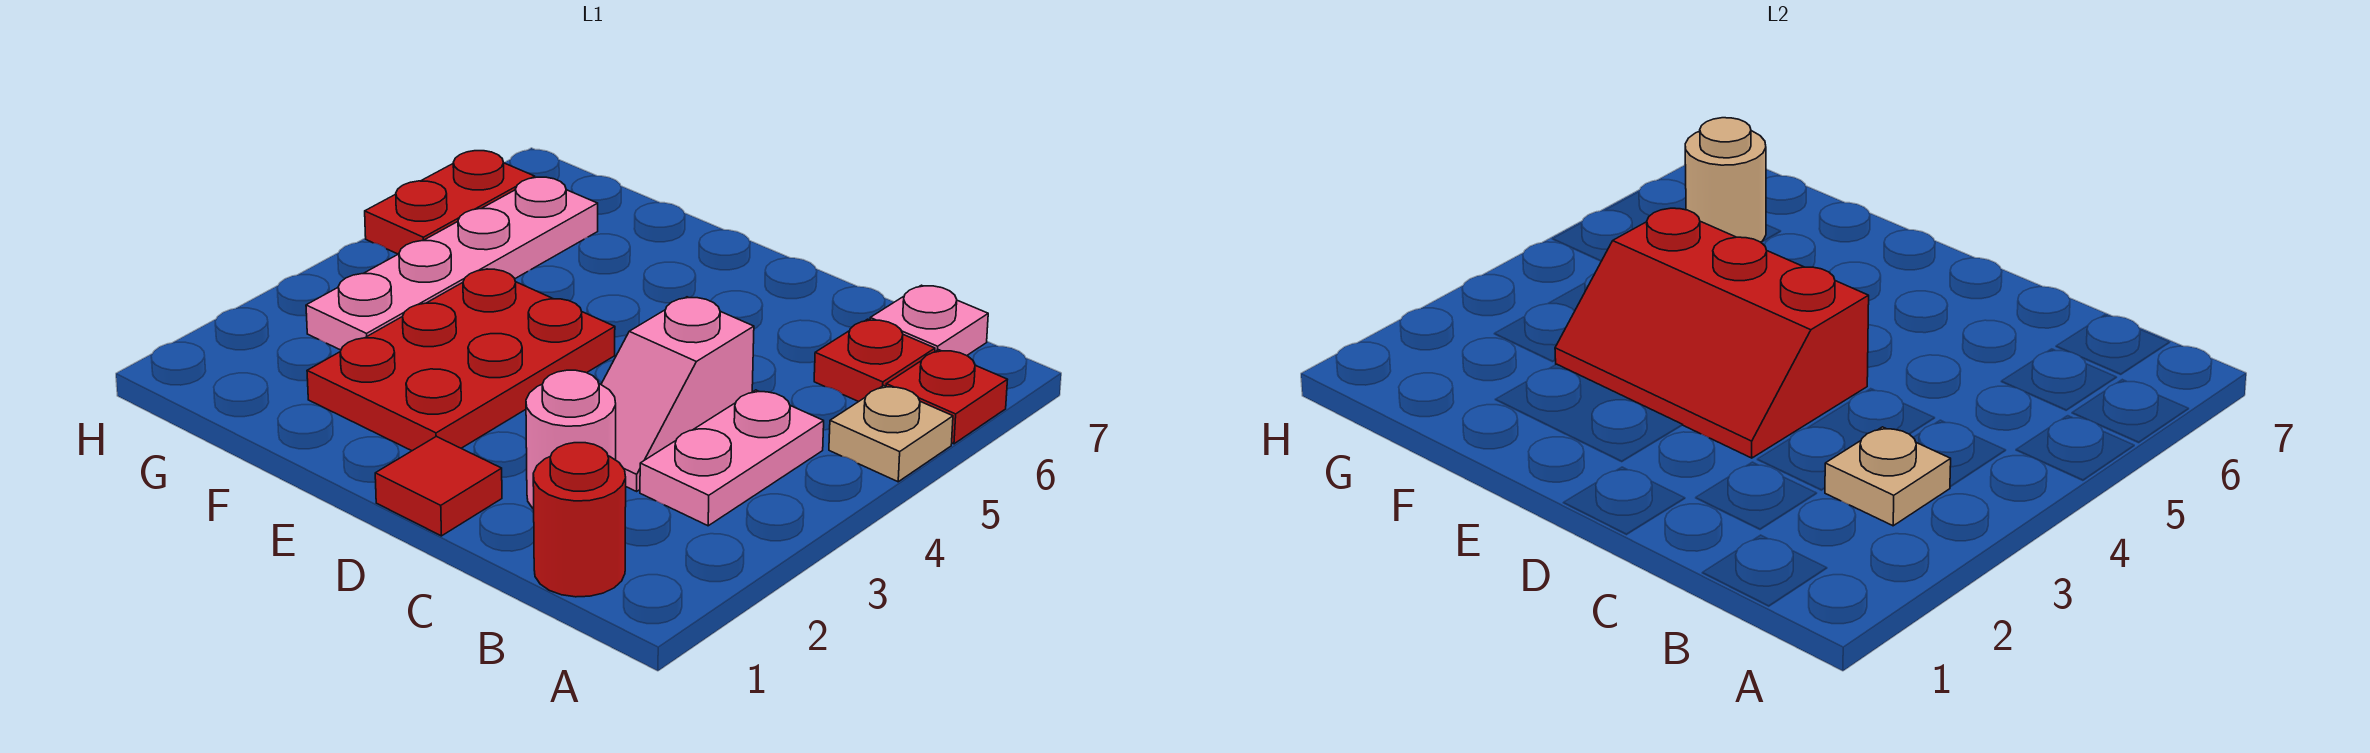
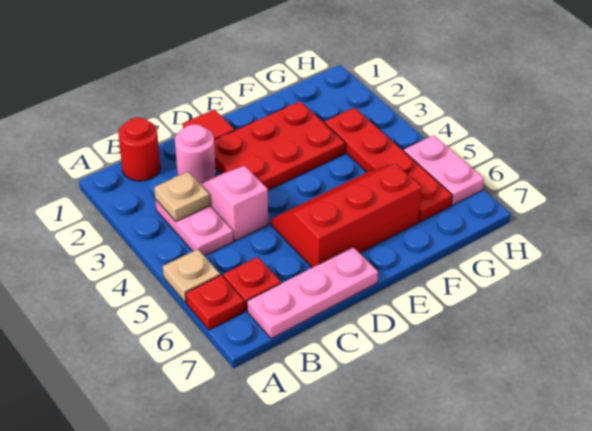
pink 1x1 plate [870,285,988,356] -> pink 1x3 plate [247,247,378,339]
red 2x3 slope [1555,208,1869,458] -> red 2x3 slope moved to [271,164,422,268]
red 2x3 plate [307,269,615,451] -> red 2x3 plate turned to [214,101,345,190]
pink 1x4 plate [306,177,598,350] -> red 1x4 plate [325,108,452,222]
tan 1x1 round brick [1685,118,1766,242] -> none
red 1x2 plate [365,151,535,254] -> pink 1x2 plate [404,135,484,205]

